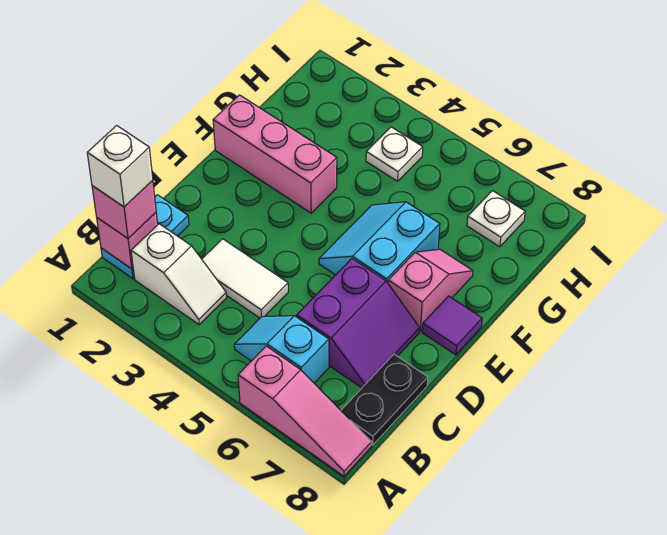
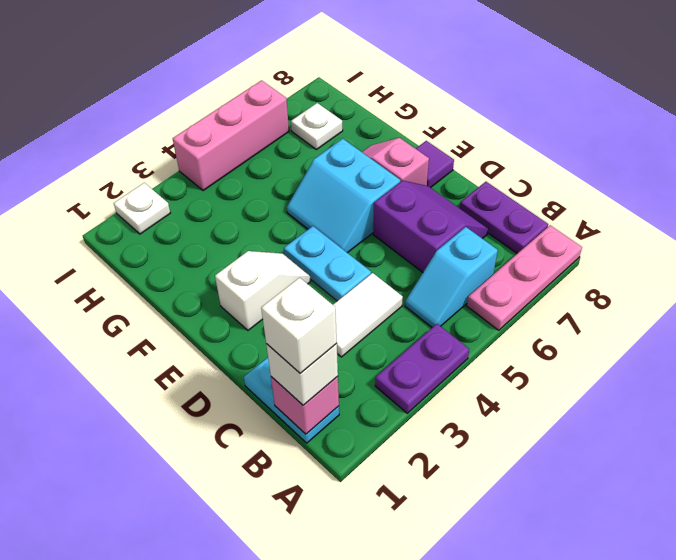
none -> purple 1x2 plate [375,324,469,413]
pink 1x3 slope [238,346,371,476] -> pink 1x3 plate [467,225,582,330]
pink 1x1 brick [92,180,156,238] -> white 1x1 brick [266,343,338,405]
white 1x2 slope [131,224,227,325] -> white 1x2 slope moved to [215,251,311,330]
black 1x2 plate [341,354,428,445] -> purple 1x2 plate [460,182,548,253]
none -> cyan 1x2 plate [284,226,371,301]
pink 1x3 brick [213,95,337,213] -> pink 1x3 brick moved to [173,80,289,191]
white 1x1 plate [366,127,423,181] -> white 1x1 plate moved to [114,183,170,234]

